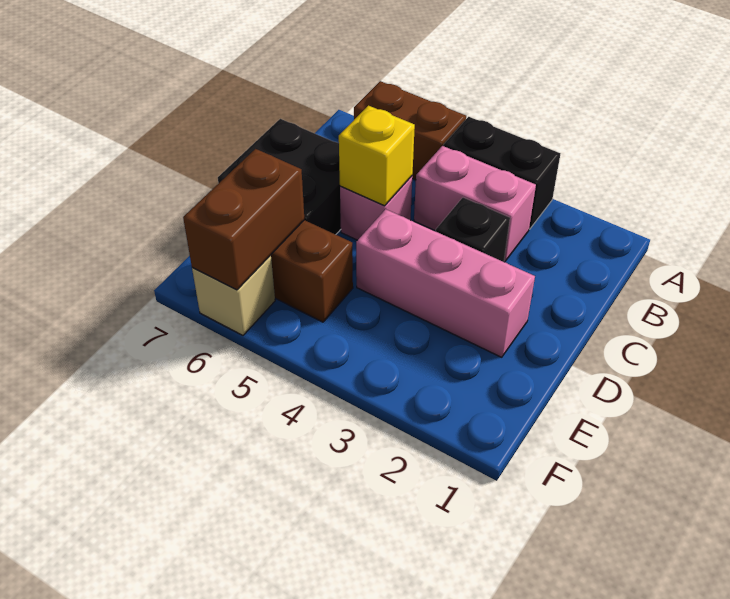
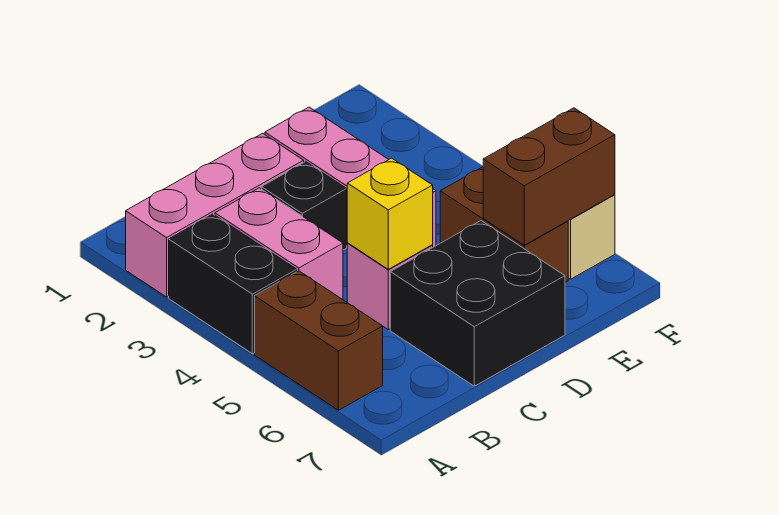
none -> pink 1x3 brick [126,133,304,297]

